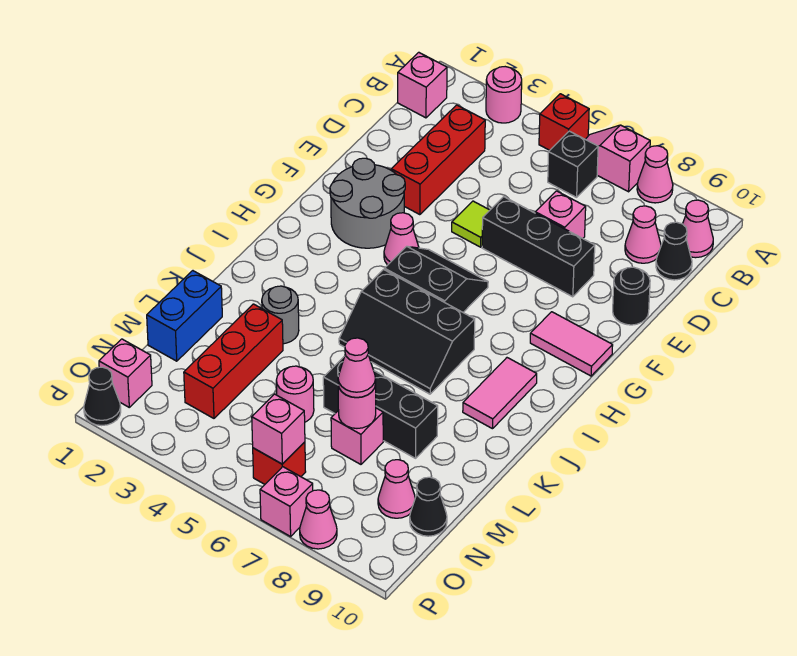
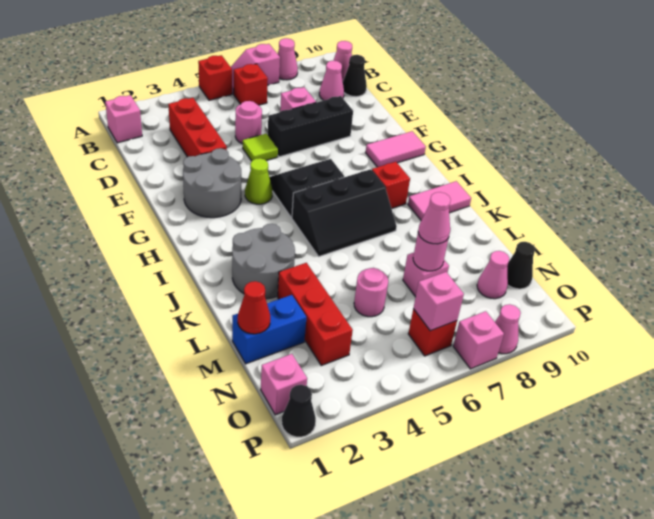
pink 1x1 round brick [486,67,522,123] -> pink 1x1 round brick moved to [235,101,262,144]
black 1x1 brick [548,131,598,197] -> red 1x1 brick [234,64,268,105]
black 1x1 round brick [613,267,650,325] -> none
pink 1x1 cone [384,213,419,265] -> lime 1x1 cone [245,158,272,204]
none -> red 1x1 brick [372,162,410,209]
pink 1x2 tile [463,358,537,429] -> pink 1x2 tile turned to [408,181,471,220]
grey 1x1 round brick [262,286,299,344] -> grey 2x2 round brick [232,224,295,299]
blue 1x2 brick [147,271,222,361] -> blue 1x2 brick turned to [232,295,306,364]
black 1x3 brick [323,357,438,458] -> none
none -> red 1x1 cone [238,281,270,334]

